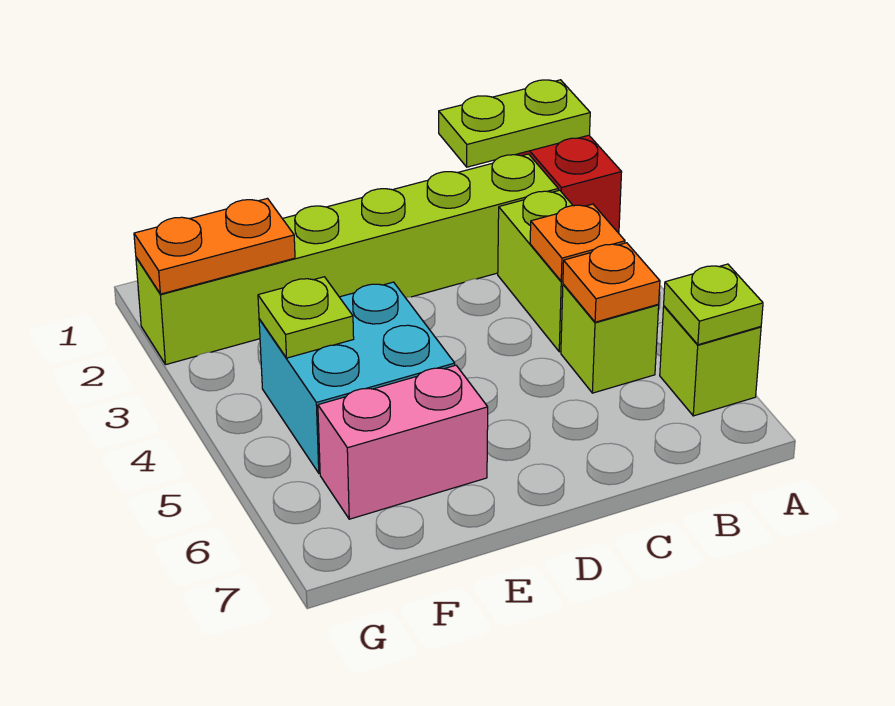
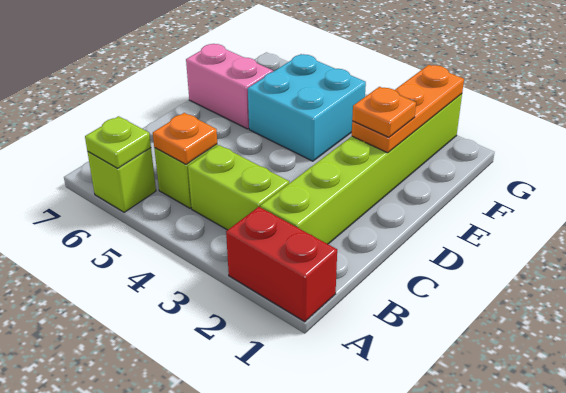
lime 1x2 plate [439,80,590,167] -> none
orange 1x1 plate [530,204,625,281] -> orange 1x1 plate moved to [352,87,416,137]
pink 1x2 brick [318,365,488,519] -> pink 1x2 brick turned to [186,44,273,129]
orange 1x2 plate [134,198,295,294] -> orange 1x3 plate [352,65,464,153]
lime 1x1 plate [258,277,354,358] -> none

